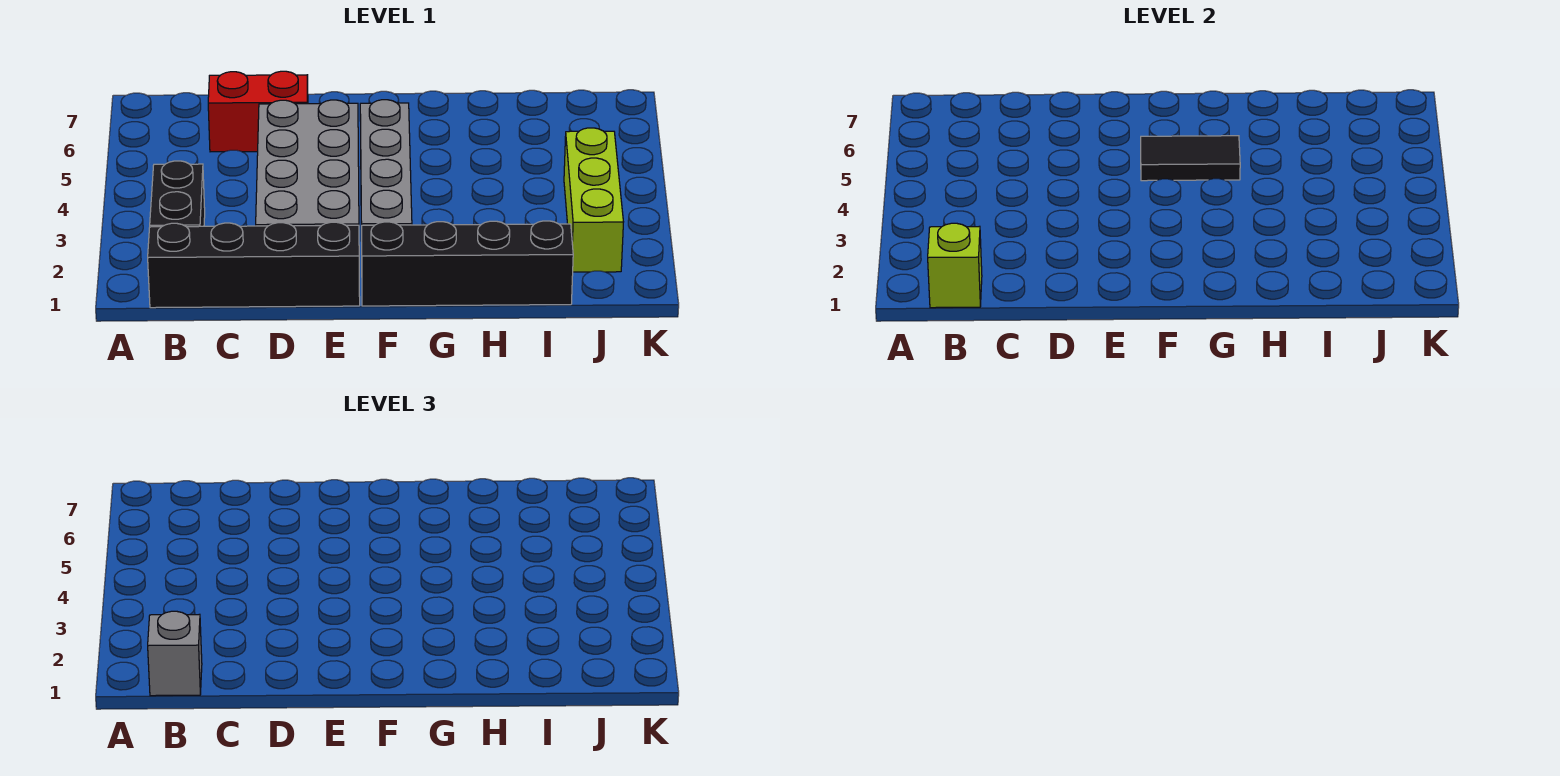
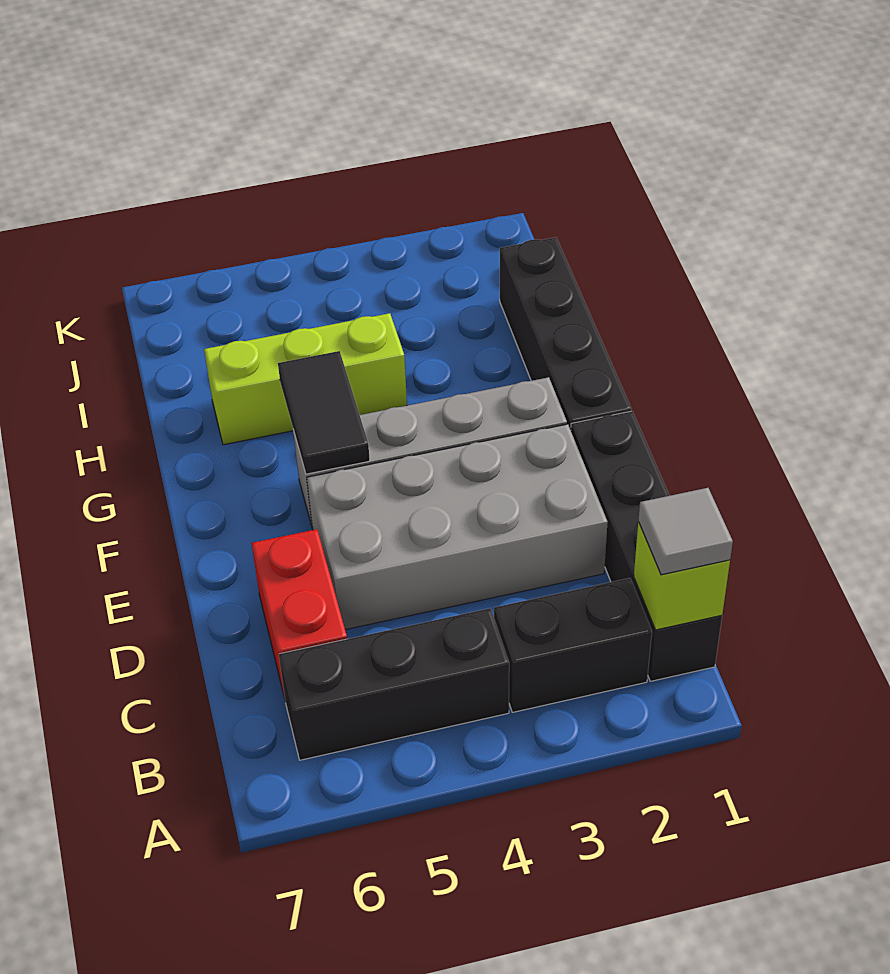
grey 1x1 brick [148,611,202,696] -> grey 1x1 tile [638,488,733,575]
none -> black 1x3 brick [279,608,509,760]
lime 1x3 brick [564,128,623,272] -> lime 1x3 brick moved to [204,313,407,445]

